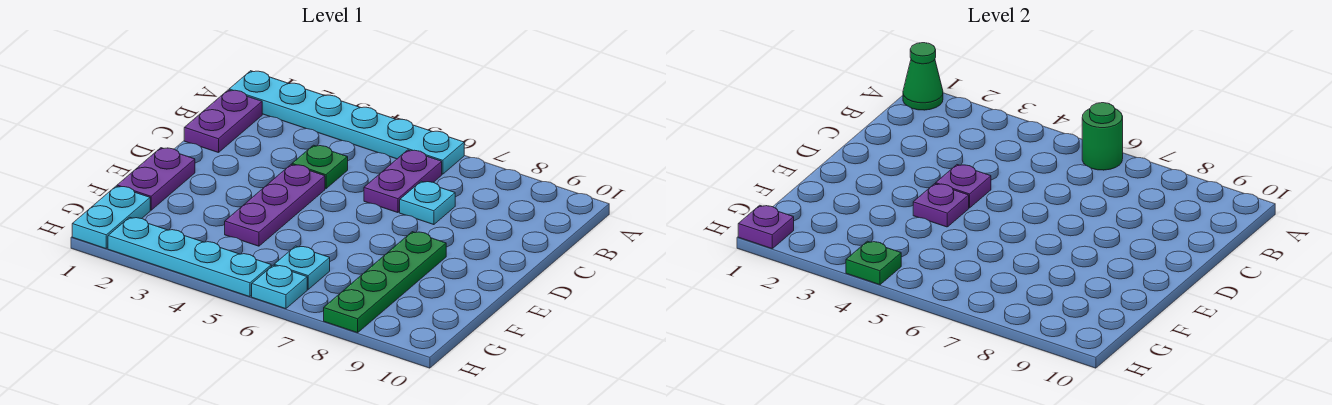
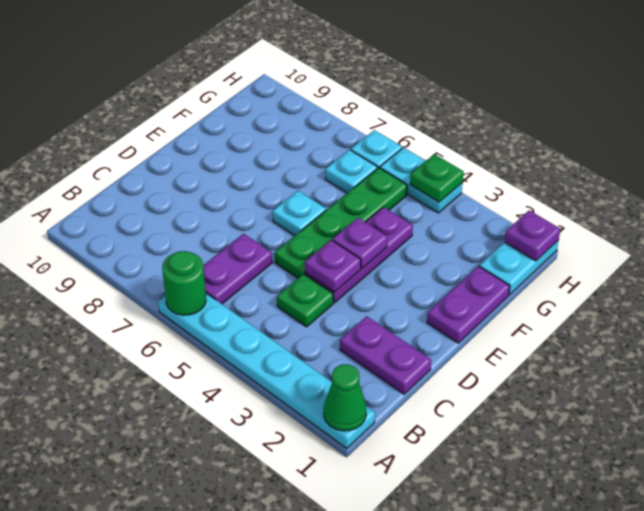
purple 1x2 plate [184,90,262,153] -> purple 1x2 plate turned to [340,316,431,394]
cyan 1x1 plate [400,181,455,225] -> cyan 1x1 plate moved to [273,191,326,236]
green 1x4 plate [324,232,446,333] -> green 1x4 plate moved to [275,168,407,278]
cyan 1x4 plate [108,217,271,297] -> cyan 1x2 plate [380,147,462,213]

